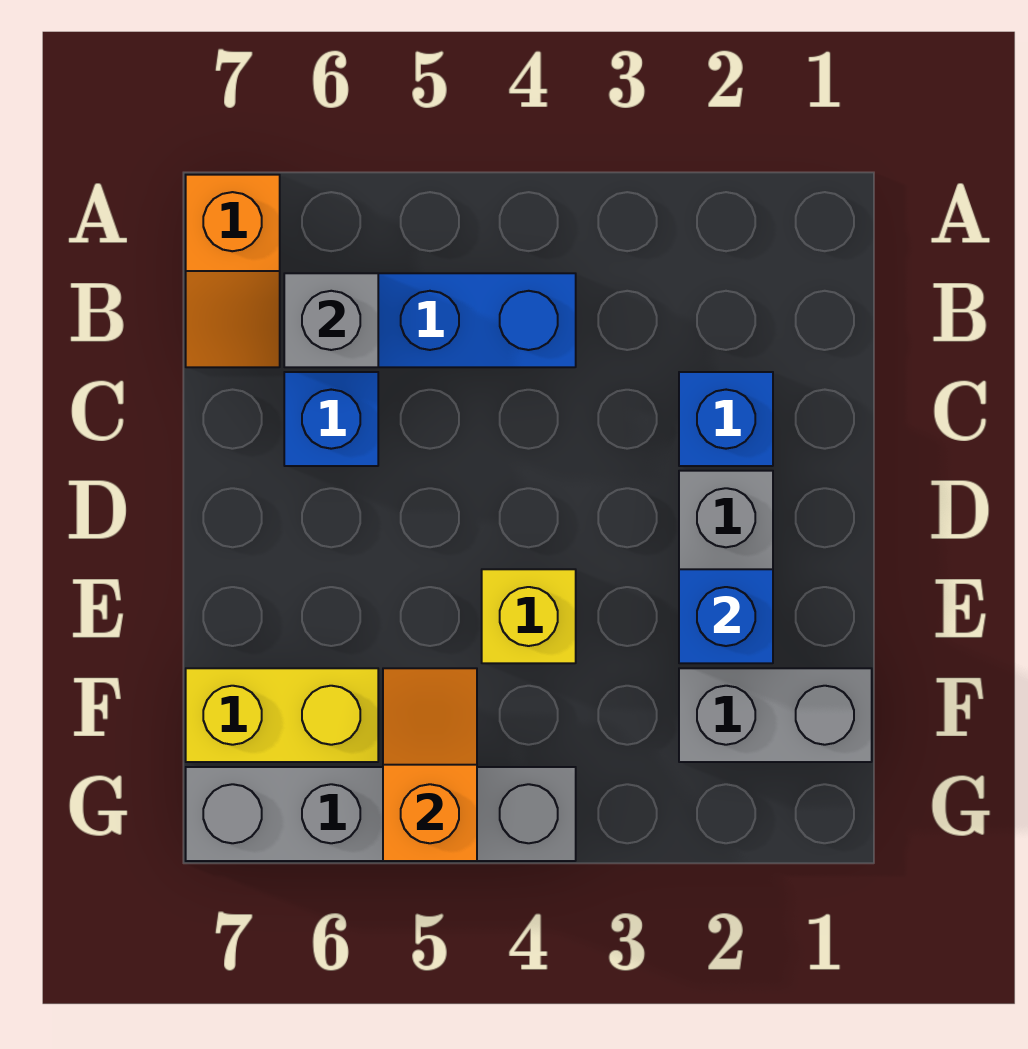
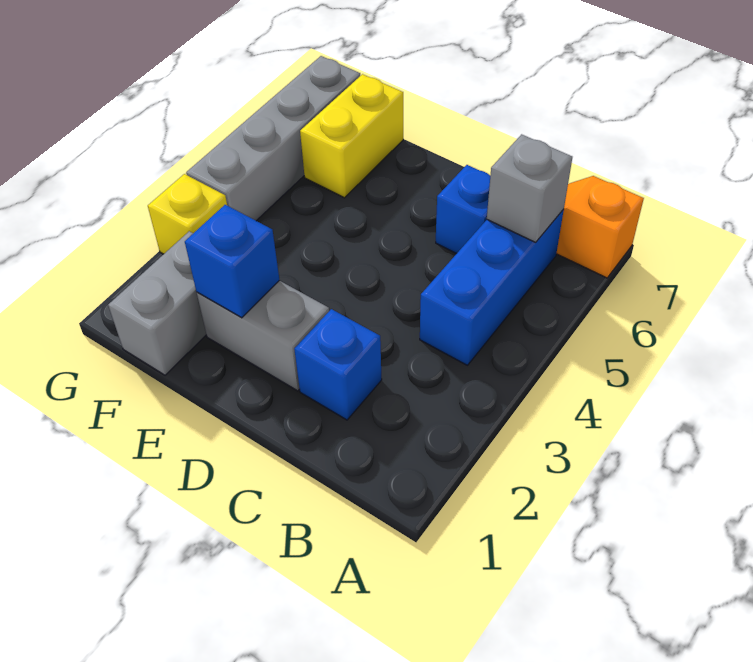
yellow 1x1 brick [482,569,576,663] -> yellow 1x1 brick moved to [148,174,227,254]
orange 1x2 slope [383,668,477,861] -> none

